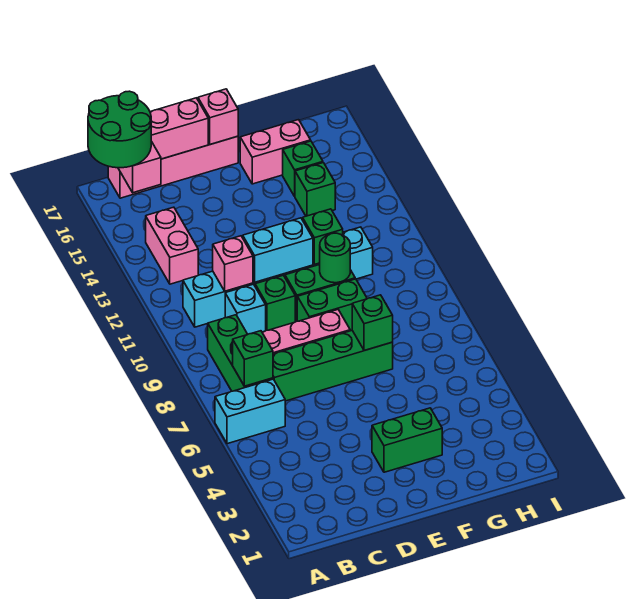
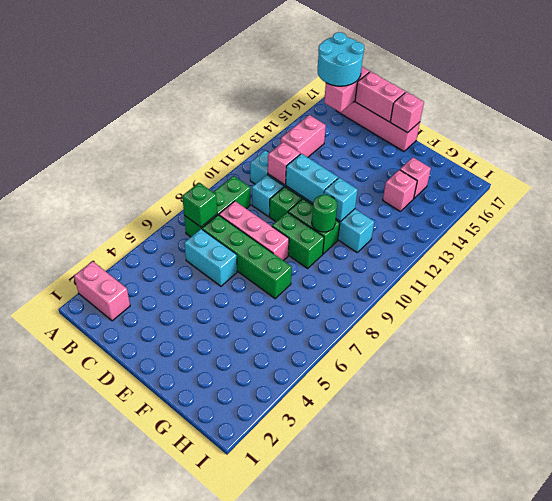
cyan 1x2 brick [215,379,285,444] -> cyan 1x2 brick moved to [184,229,237,286]
green 2x2 round brick [88,91,151,168] -> cyan 2x2 round brick [317,32,364,86]
green 1x2 brick [372,408,442,472] -> none
green 1x1 brick [352,295,393,351] -> none
green 1x1 brick [303,209,343,265] -> cyan 1x1 brick [324,178,358,222]
pink 1x2 brick [240,120,311,184] -> pink 1x2 brick moved to [74,261,130,321]
green 1x1 brick [295,163,335,216] -> pink 1x1 brick [383,170,417,211]
green 1x1 brick [283,141,323,196] -> pink 1x1 brick [400,157,431,198]

